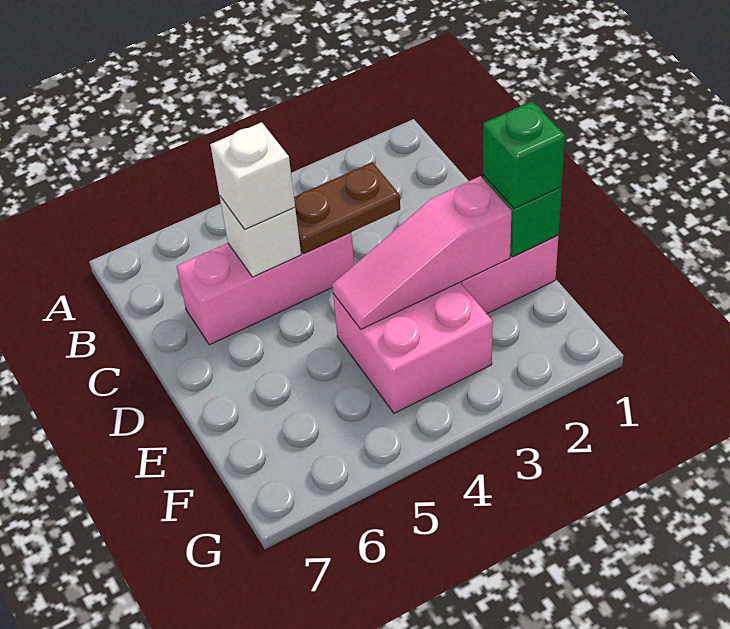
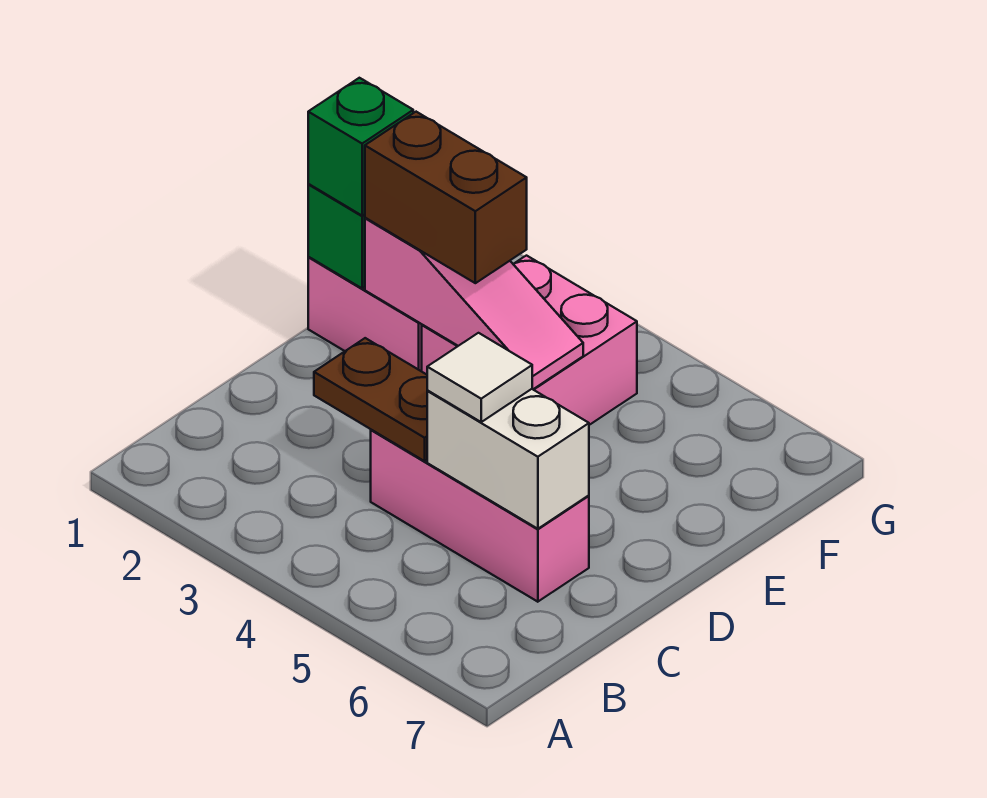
white 1x1 brick [220,197,301,277] -> white 1x2 brick [427,389,589,529]
white 1x1 brick [210,122,295,229] -> white 1x1 tile [427,333,532,422]
none -> brown 1x2 brick [365,112,527,283]

